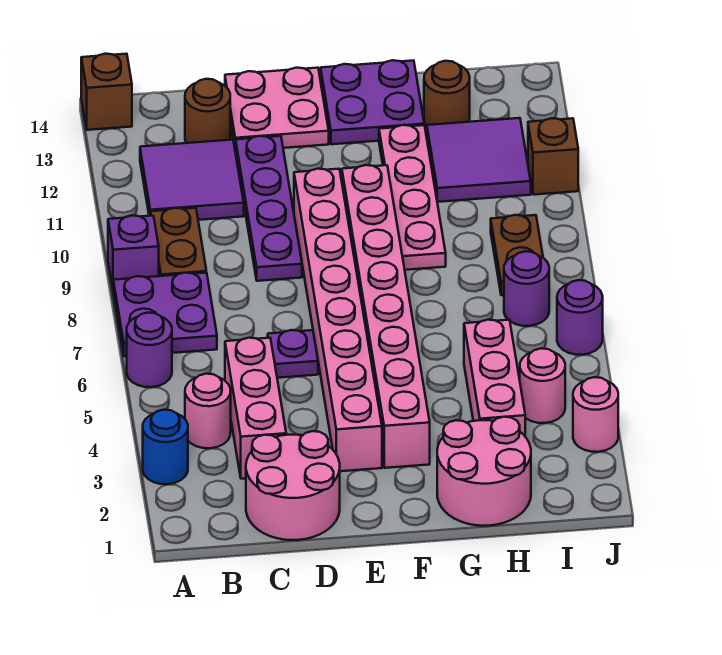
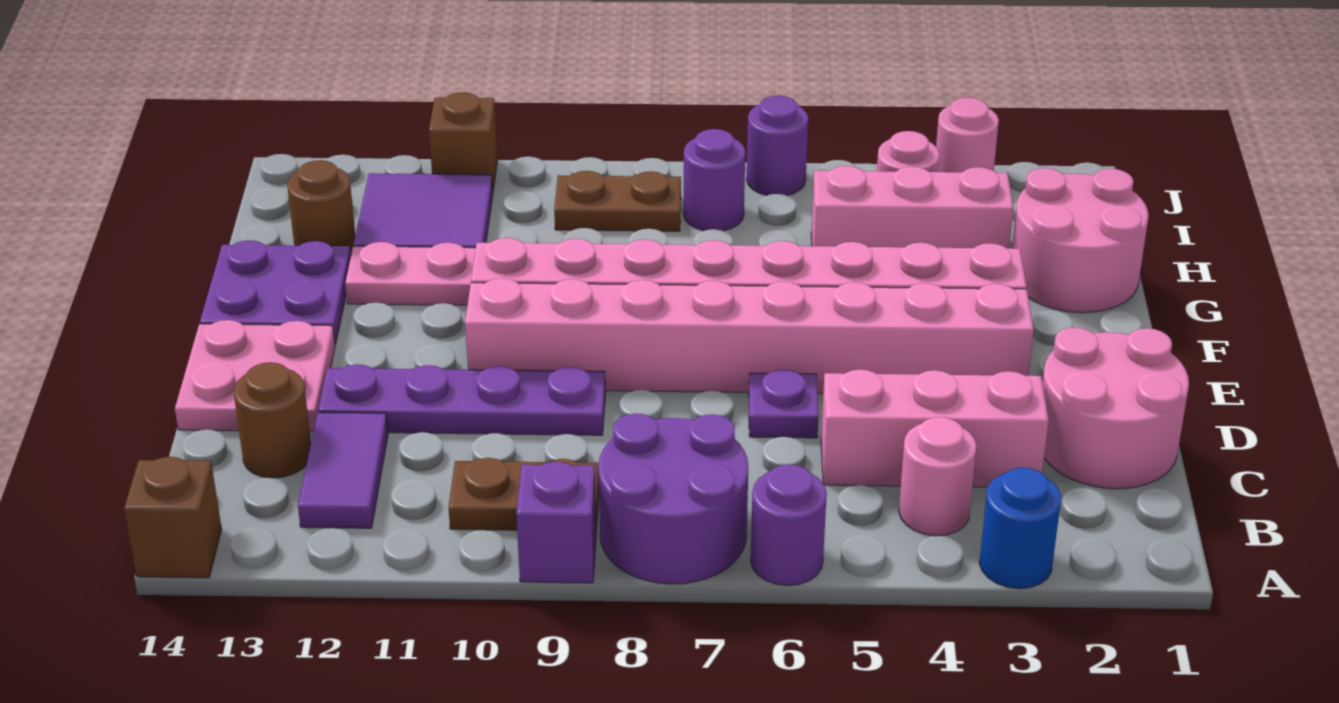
purple 2x2 plate [113,273,217,357] -> purple 2x2 round brick [598,413,748,584]
purple 2x2 tile [140,140,244,220] -> purple 1x2 tile [298,412,388,528]

